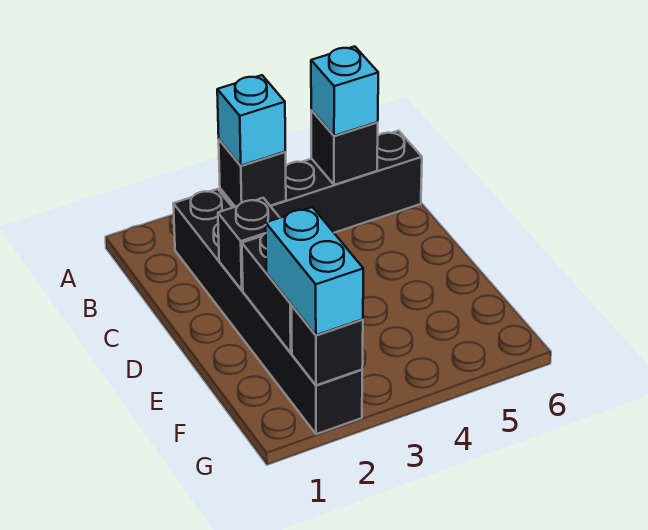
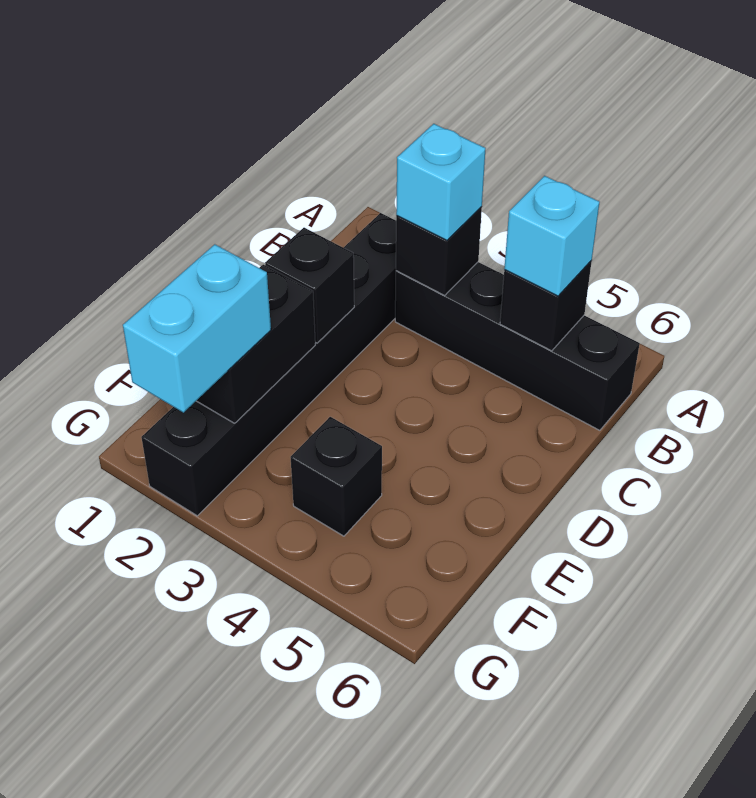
black 1x1 brick [291,305,363,385] -> black 1x1 brick moved to [291,417,382,536]

